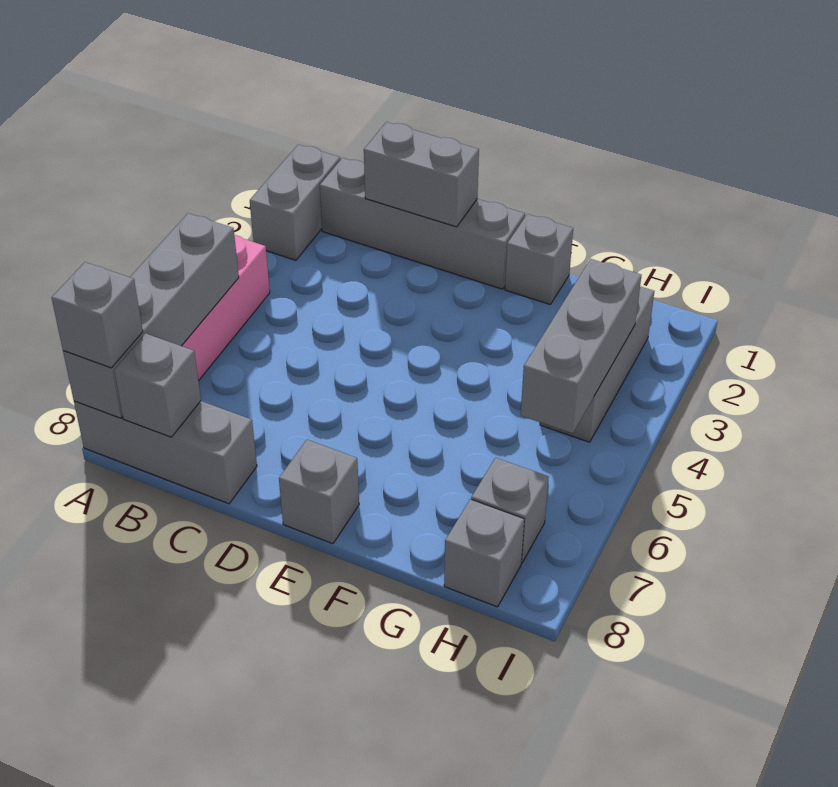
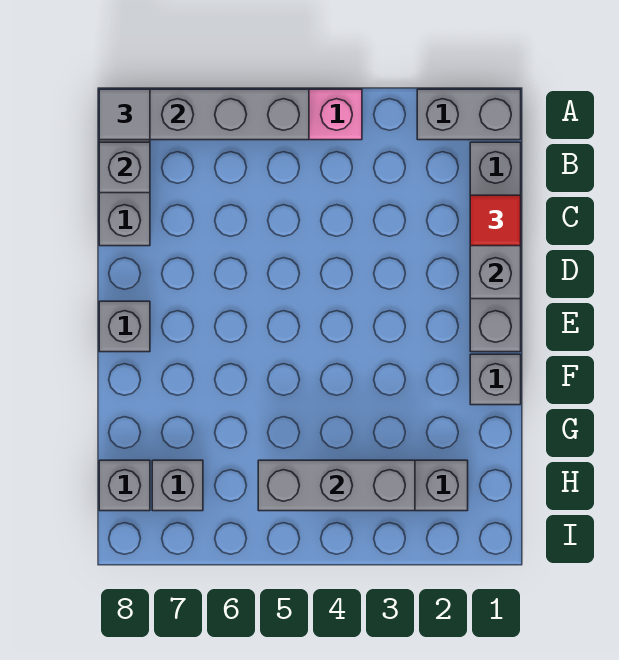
grey 1x1 brick [52,262,143,368] -> grey 1x1 tile [99,89,150,140]
none -> red 1x1 tile [470,195,521,246]

